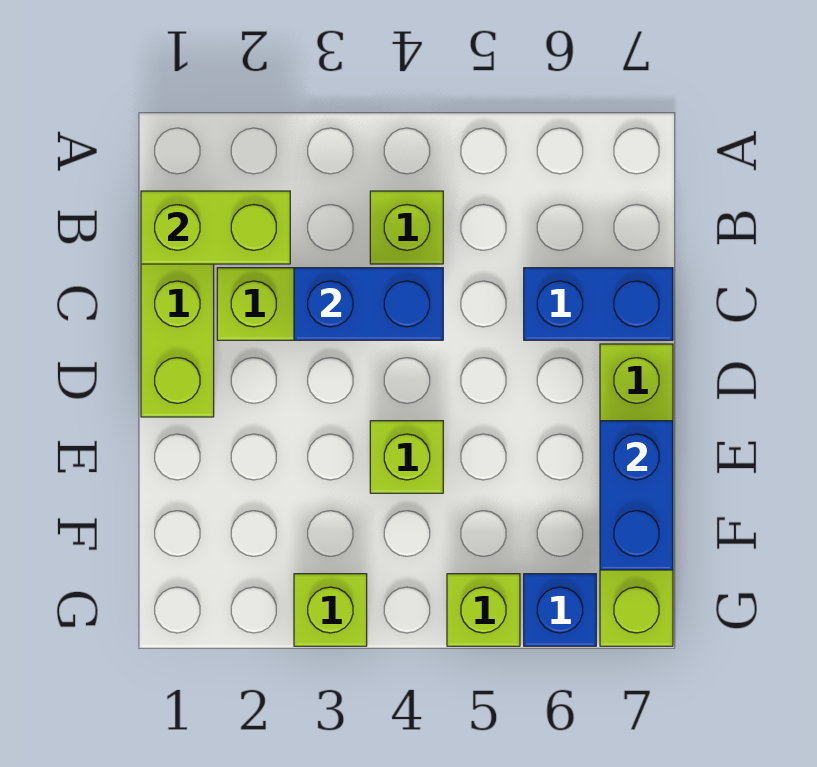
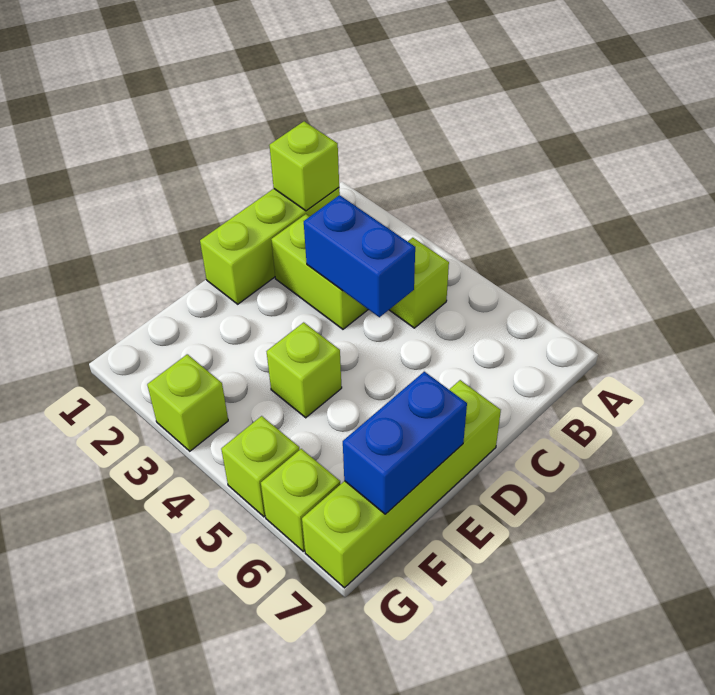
lime 1x2 brick [141,191,290,264] -> lime 1x1 brick [269,121,339,211]
blue 1x2 brick [524,268,673,340] -> none
blue 1x1 brick [524,574,596,646] -> lime 1x1 brick [261,449,340,551]

